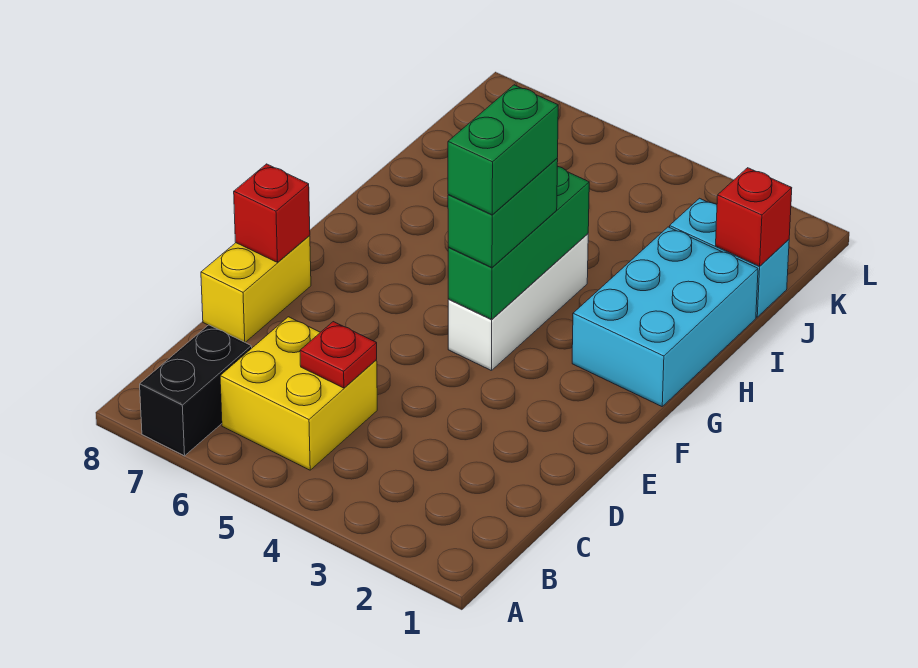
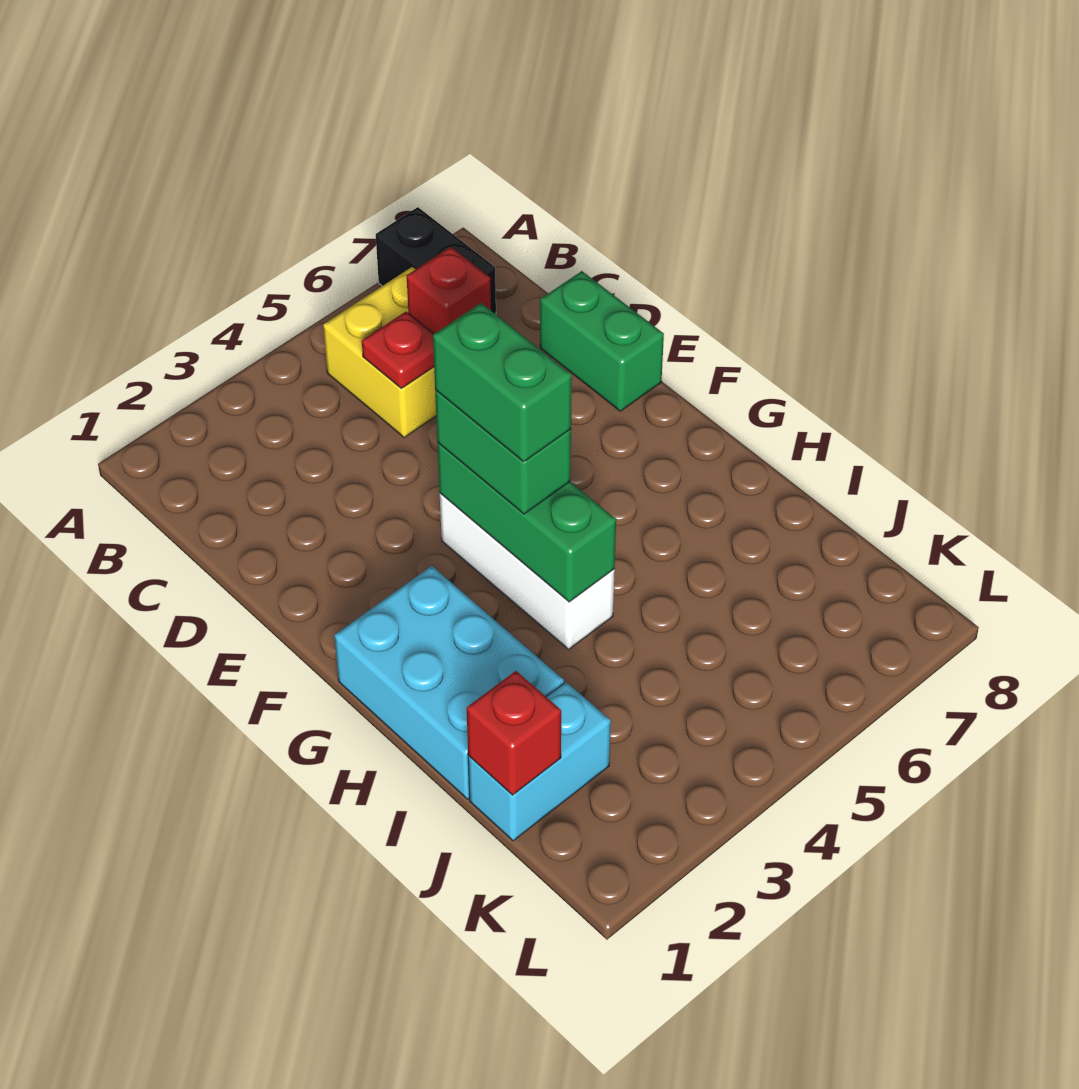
yellow 1x2 brick [201,235,311,342] -> green 1x2 brick [540,271,664,411]
red 1x1 brick [234,164,310,262] -> red 1x1 brick moved to [407,247,491,334]

